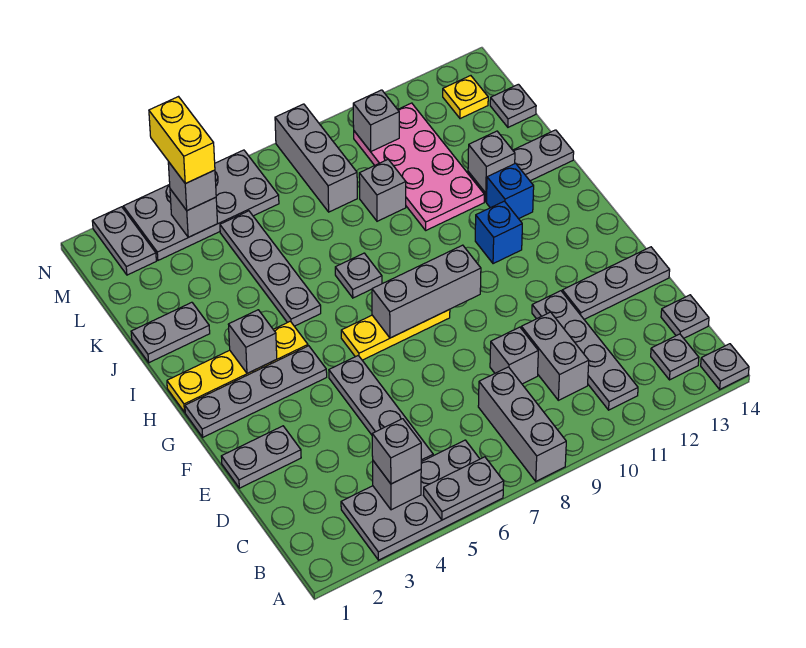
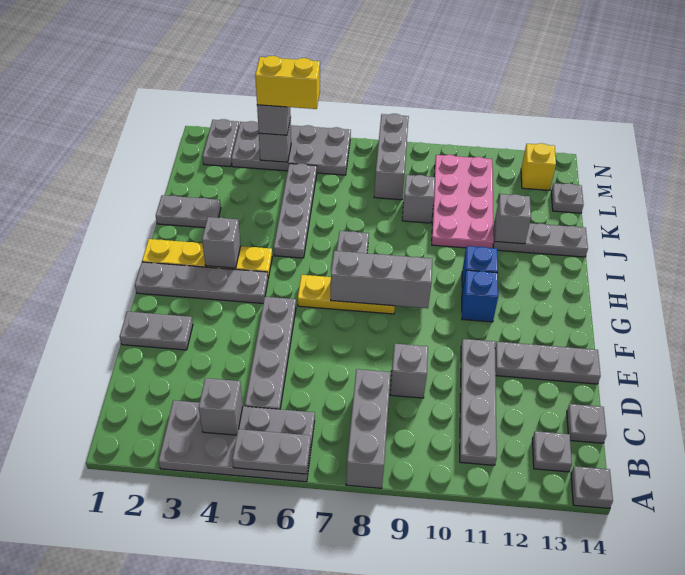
grey 1x1 brick [372,419,421,484] -> none
grey 1x2 brick [521,312,589,400] -> none
blue 1x1 brick [487,163,534,219] -> blue 1x1 brick moved to [462,270,498,322]
yellow 1x2 brick [149,97,215,184] -> yellow 1x2 brick turned to [255,56,320,109]
grey 1x1 brick [353,90,399,151] -> none
yellow 1x1 plate [443,76,488,119] -> yellow 1x1 brick [521,143,556,190]

